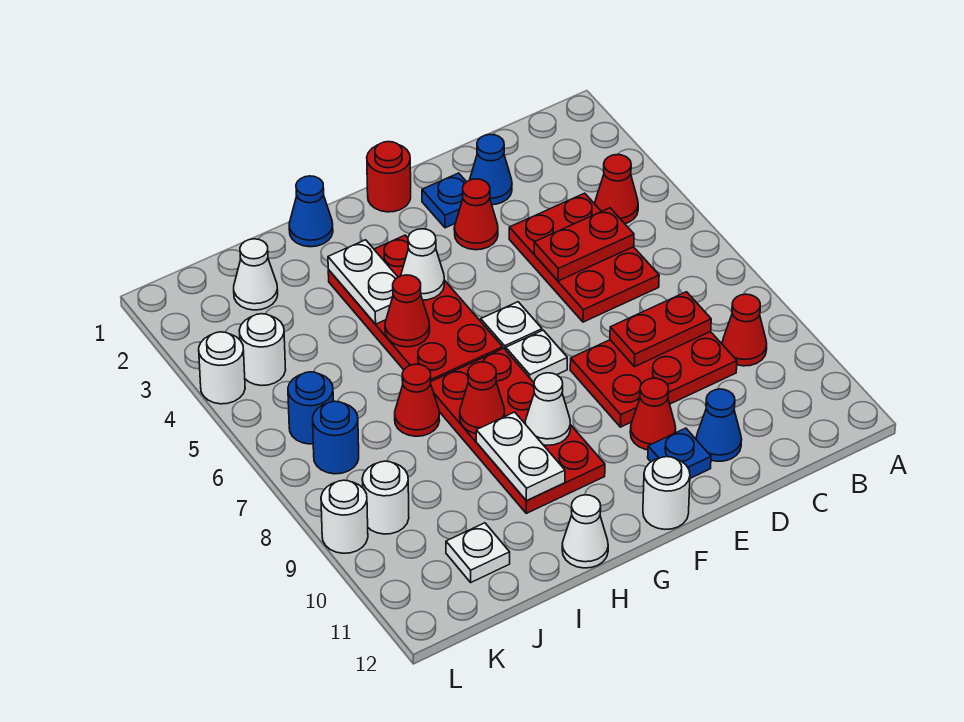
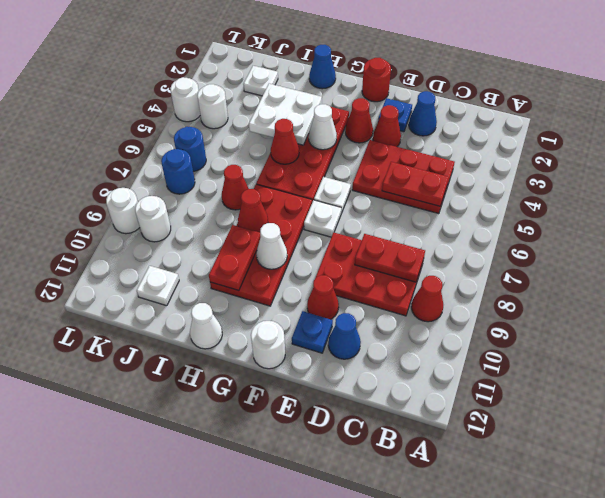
red 1x1 cone [595,155,638,224] -> red 1x1 cone moved to [345,98,373,143]
red 2x3 plate [509,193,659,322] -> red 2x3 plate turned to [352,140,455,214]
white 1x2 plate [328,240,398,324] -> white 2x2 plate [249,84,322,145]
white 1x2 plate [476,412,565,501] -> red 1x2 plate [209,225,261,291]
white 1x1 cone [234,239,278,310] -> white 1x1 plate [243,66,278,96]

